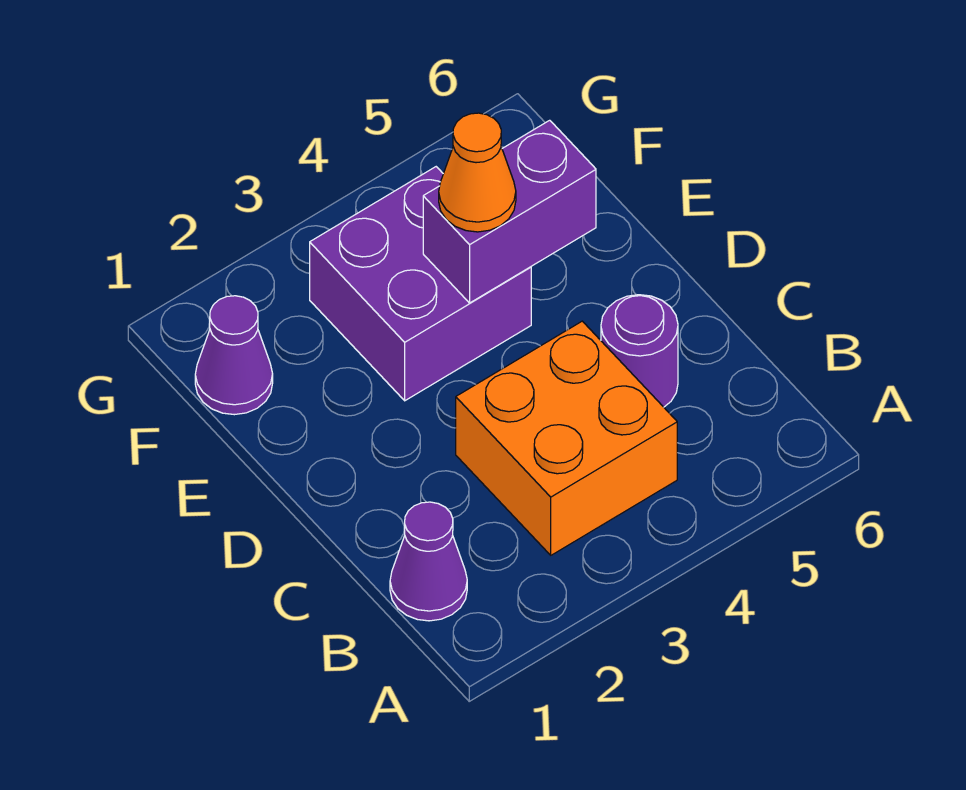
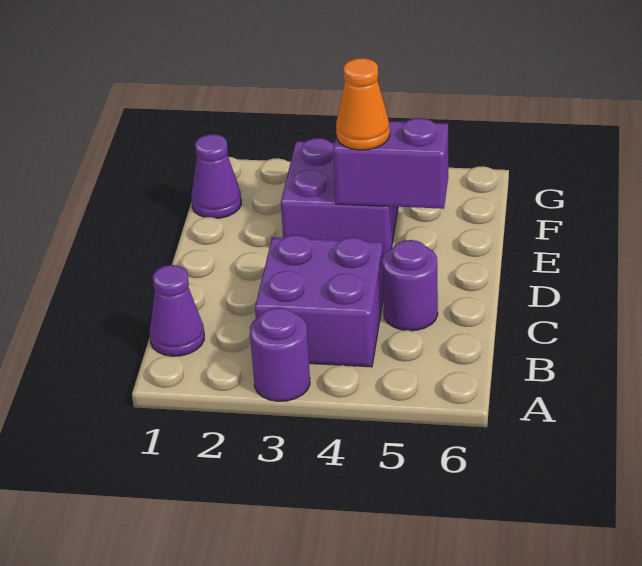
none -> purple 1x1 round brick [250,308,310,401]
orange 2x2 brick [456,321,677,555] -> purple 2x2 brick [255,235,383,367]

